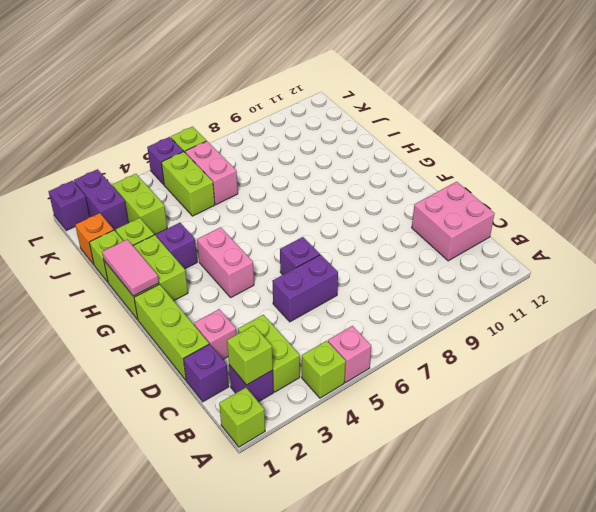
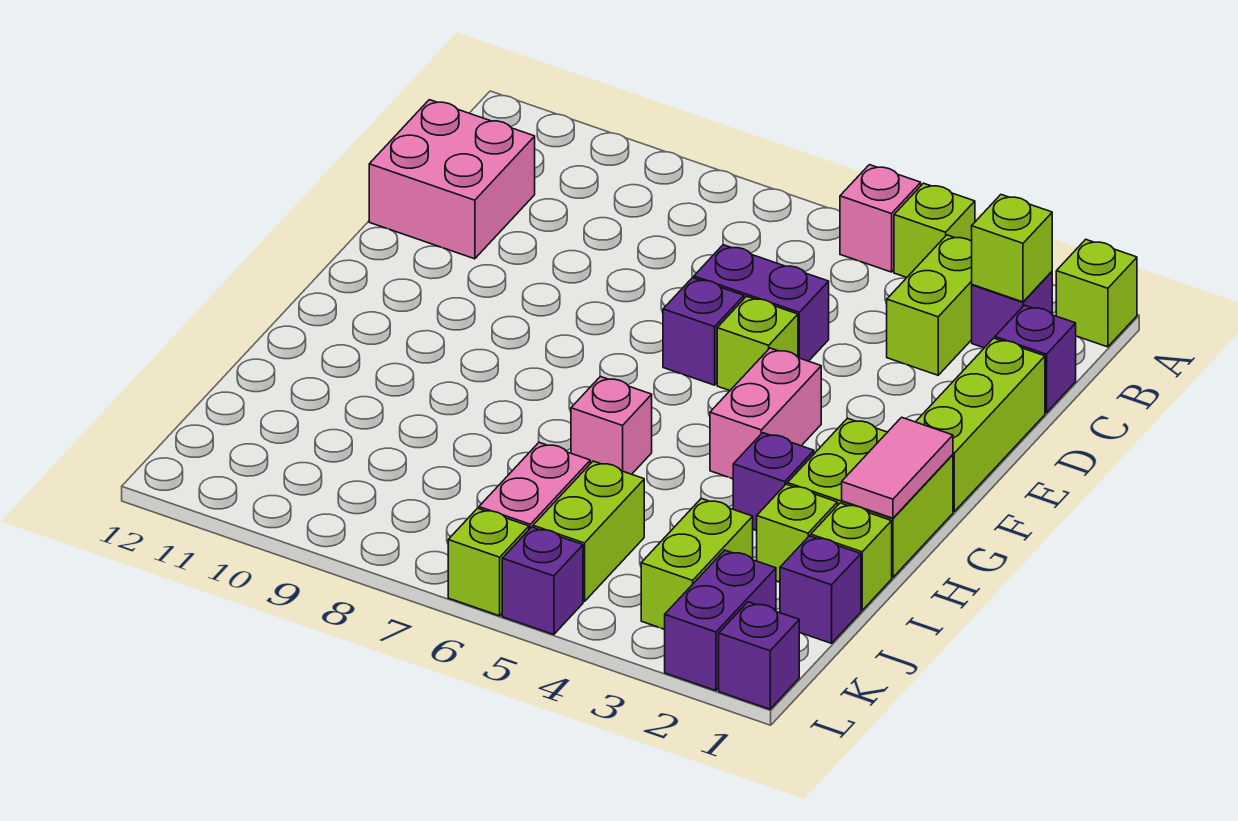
pink 1x1 brick [194,309,236,359] -> pink 1x1 brick moved to [571,377,652,474]
none -> lime 1x1 brick [717,296,798,391]
orange 1x1 brick [75,213,114,265] -> purple 1x1 brick [780,536,861,643]

